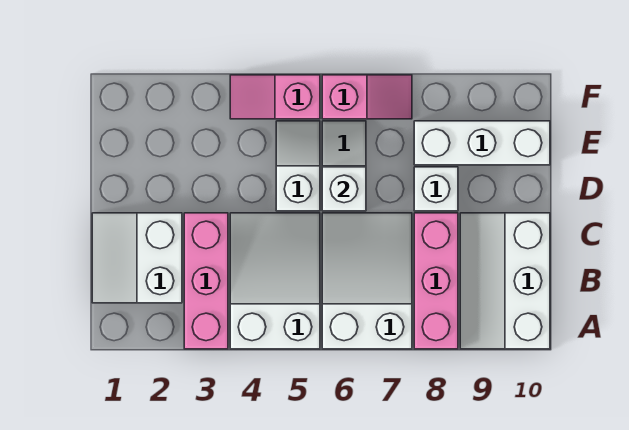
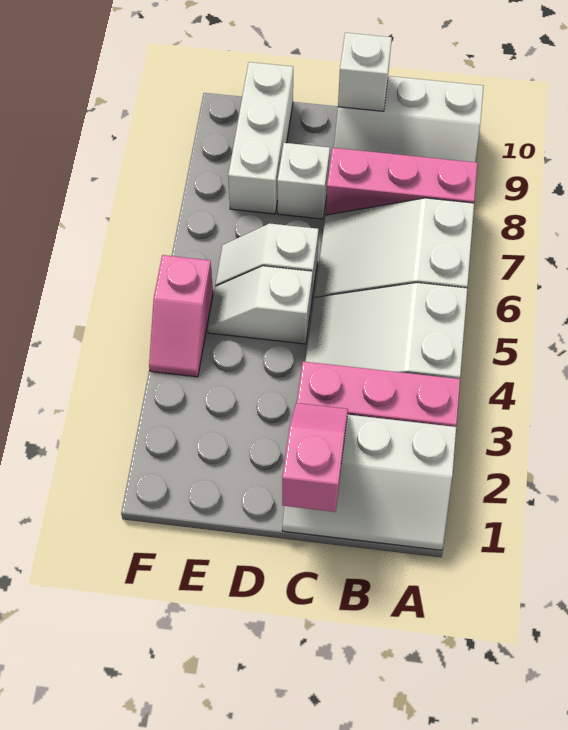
white 2x2 slope [92,213,182,303] -> white 2x3 slope [282,415,456,550]
white 1x1 brick [322,167,366,211] -> white 1x1 brick moved to [338,33,392,111]
pink 1x2 slope [322,75,412,119] -> pink 1x2 slope moved to [282,403,348,512]

